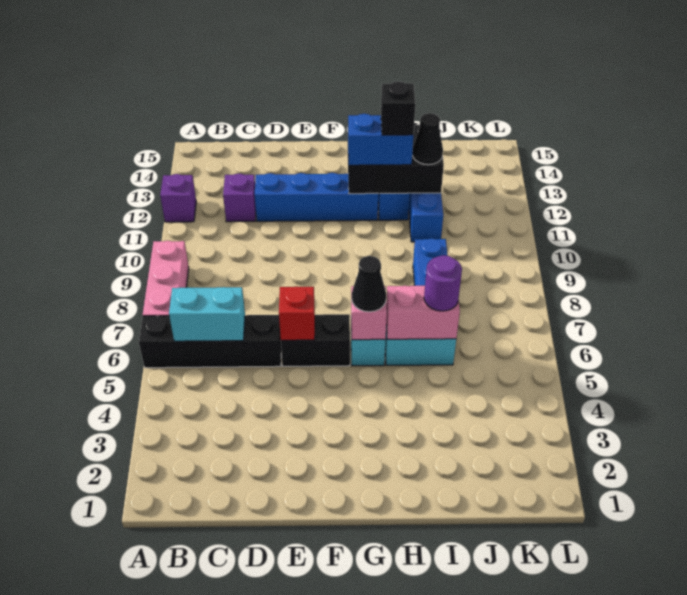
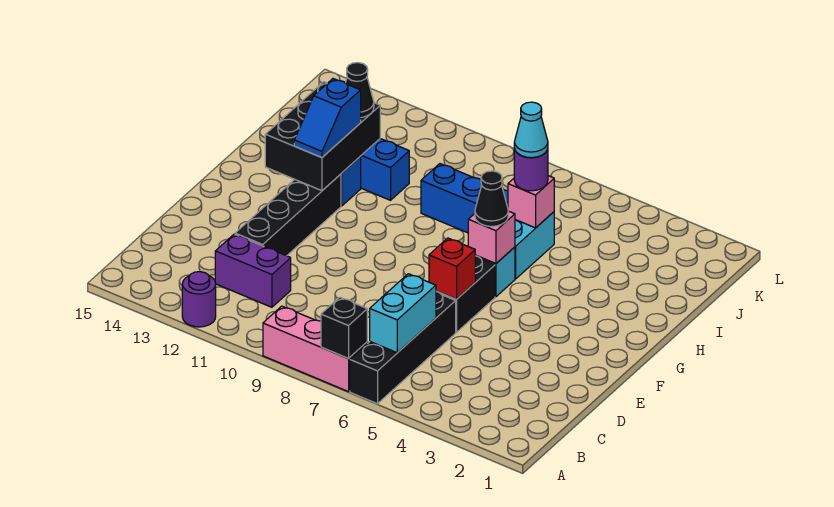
purple 1x1 brick [160,174,196,222] -> purple 1x1 round brick [182,272,216,327]
purple 1x1 brick [223,173,256,222] -> purple 1x2 brick [215,234,291,307]
blue 1x4 brick [255,173,378,221] -> black 1x4 brick [235,174,341,256]
blue 1x2 brick [348,114,413,165] -> blue 1x2 slope [294,79,361,158]
pink 1x2 brick [386,286,460,339] -> pink 1x1 brick [508,176,554,228]
black 1x1 brick [381,81,415,135] -> black 1x1 brick moved to [321,297,367,359]
none -> cyan 1x1 cone [514,102,548,158]

